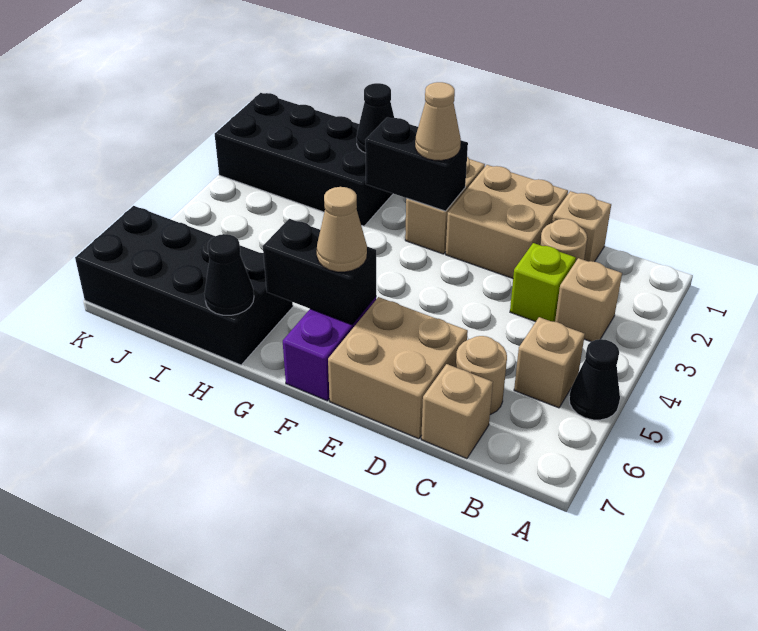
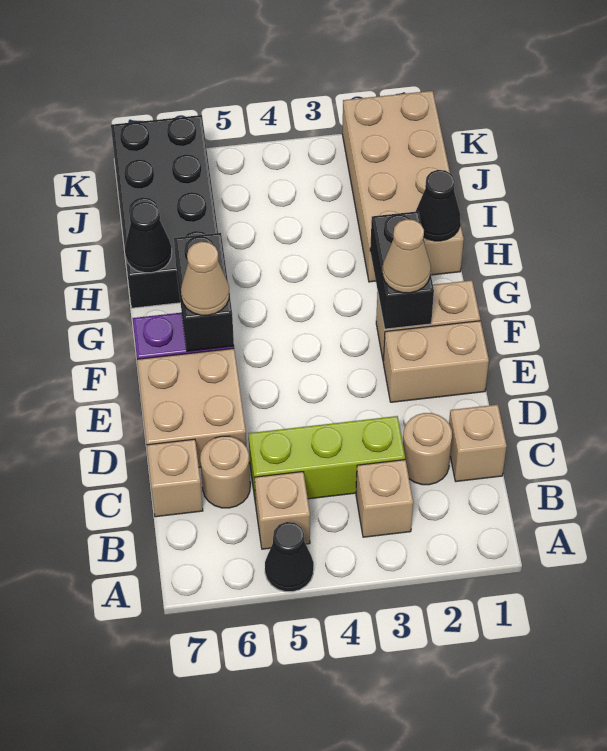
lime 1x1 brick [510,243,576,322] -> lime 1x3 brick [249,416,405,503]
tan 2x2 brick [446,165,568,278] -> tan 1x2 brick [383,321,489,402]
black 2x4 brick [215,93,393,226] -> tan 2x4 brick [342,91,464,282]

